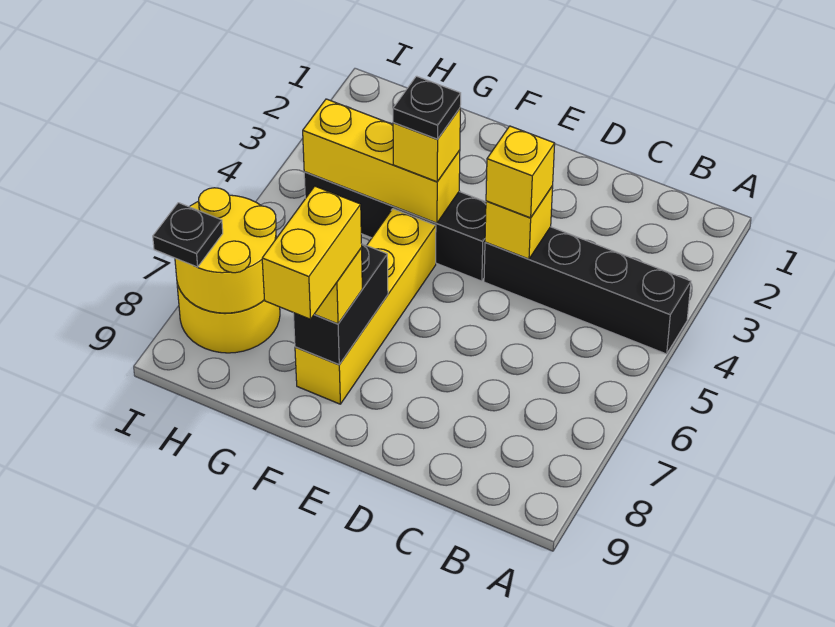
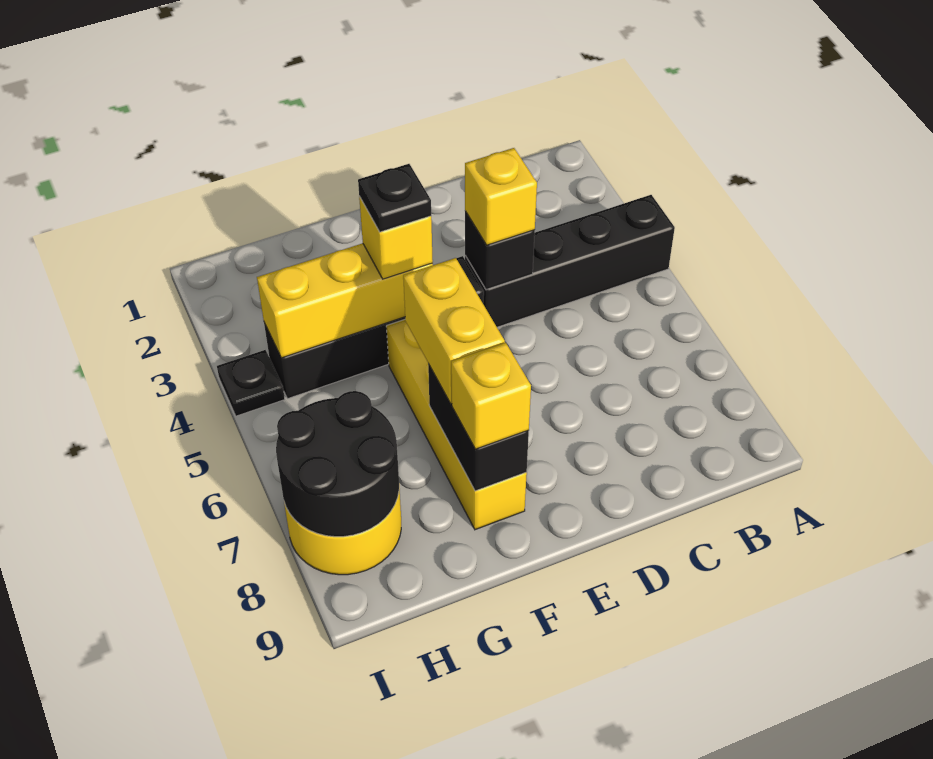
yellow 1x1 brick [485,186,553,259] -> black 1x1 brick [465,211,535,290]
yellow 1x2 brick [262,186,362,319] -> yellow 1x2 brick moved to [403,258,505,404]
yellow 2x2 round brick [175,188,276,313] -> black 2x2 round brick [276,391,399,537]
black 1x1 plate [153,203,223,267] -> black 1x1 plate moved to [217,350,285,416]

